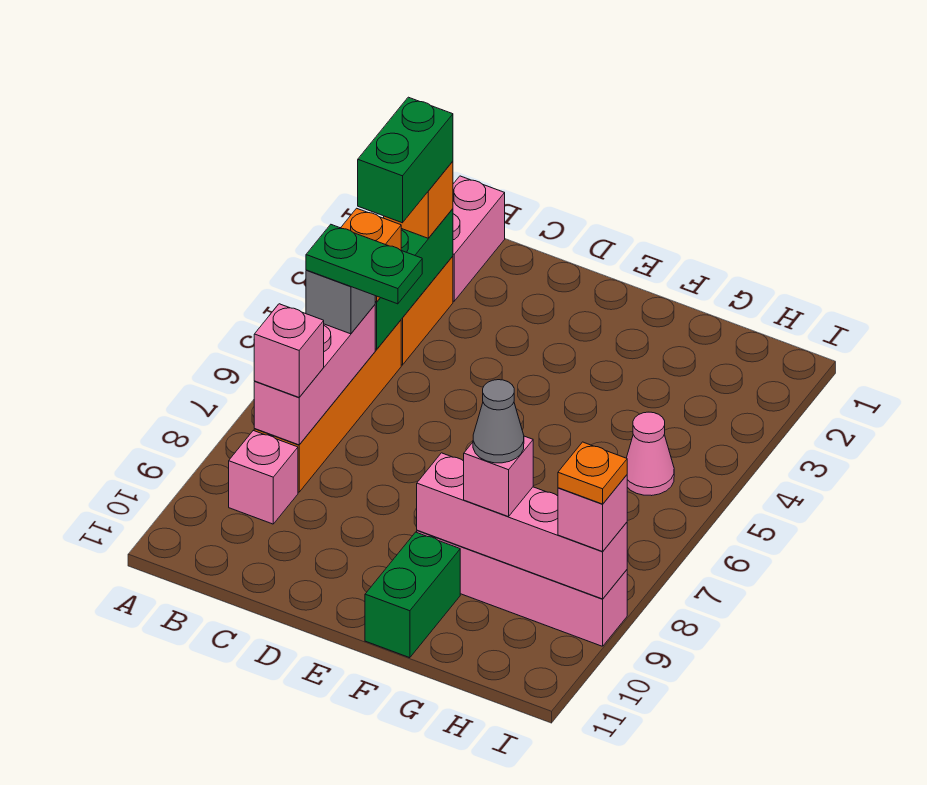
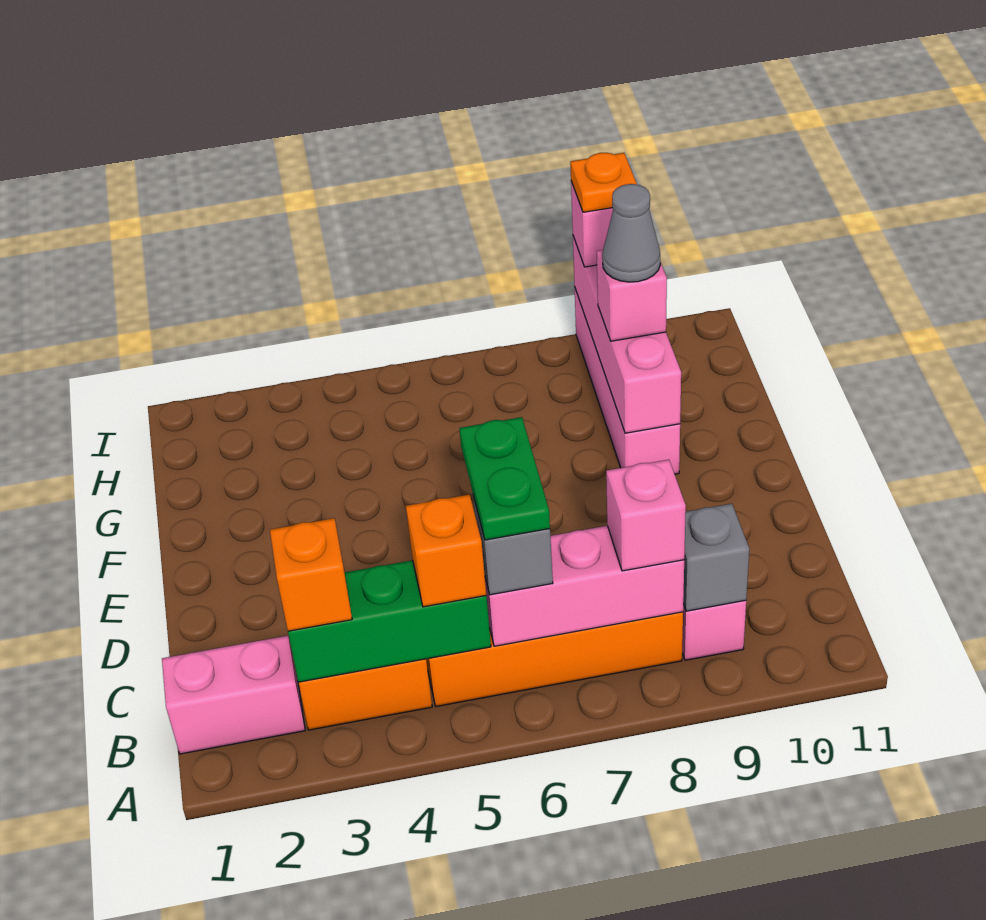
green 1x2 brick [358,97,453,223] -> none
none -> grey 1x1 brick [683,504,749,611]
green 1x2 brick [365,532,460,658] -> none
pink 1x1 cone [627,412,674,496] -> none

